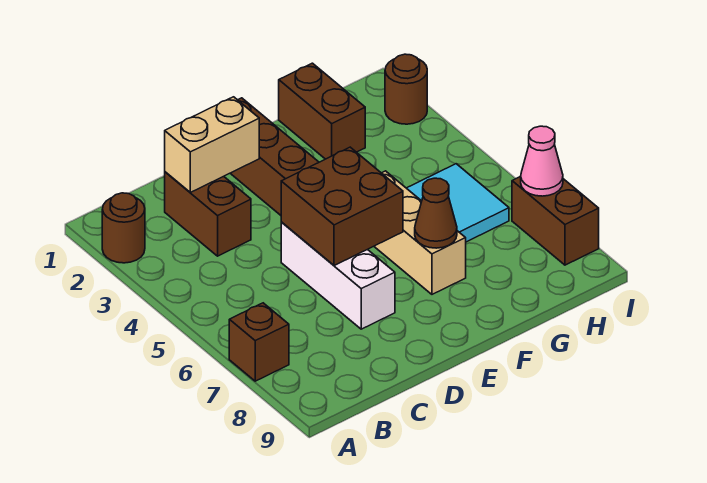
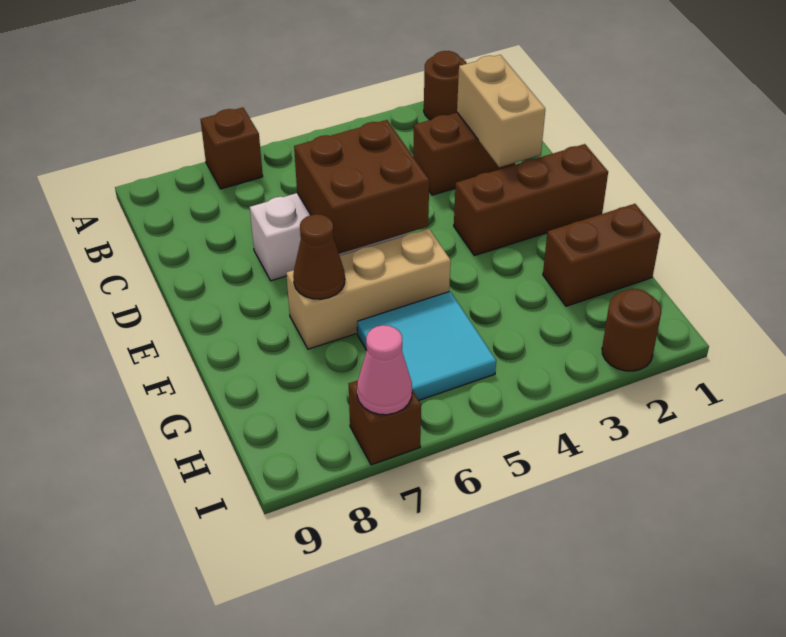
brown 1x2 brick [512,176,599,265] -> brown 1x1 brick [349,380,421,465]

